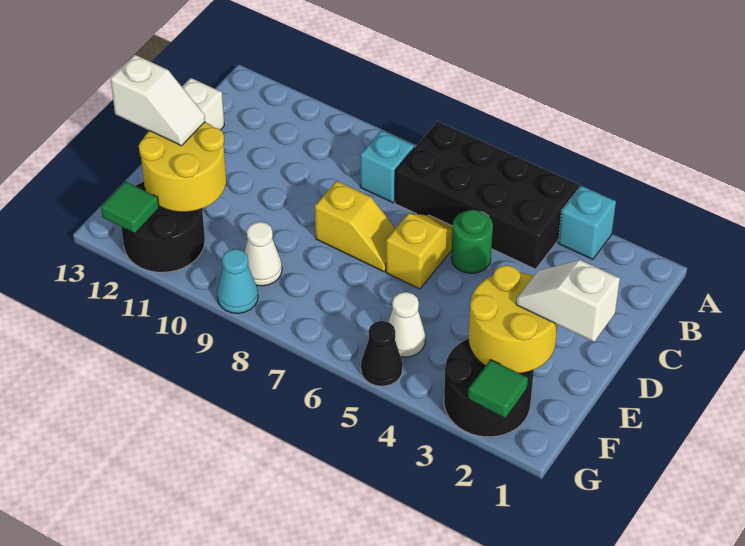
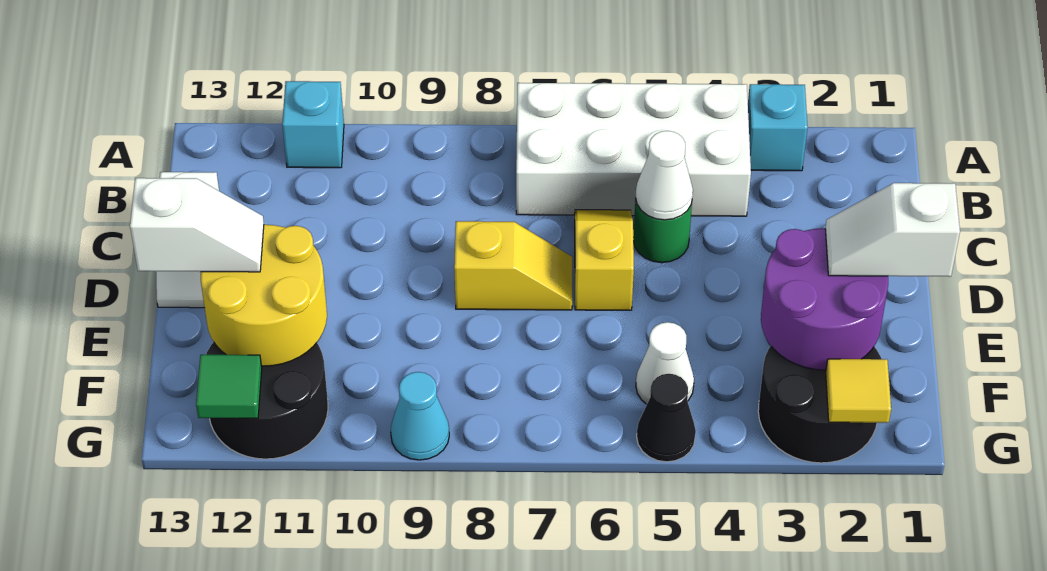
black 2x4 brick [395,121,579,269] -> white 2x4 brick [516,83,751,216]
cyan 1x1 brick [360,130,414,203] -> cyan 1x1 brick moved to [282,81,344,168]
yellow 2x2 round brick [469,265,557,373] -> purple 2x2 round brick [761,228,888,370]
white 1x1 cone [245,222,282,286] -> white 1x1 cone moved to [636,131,693,220]
green 1x1 tile [468,360,528,418] -> yellow 1x1 tile [826,359,891,423]

